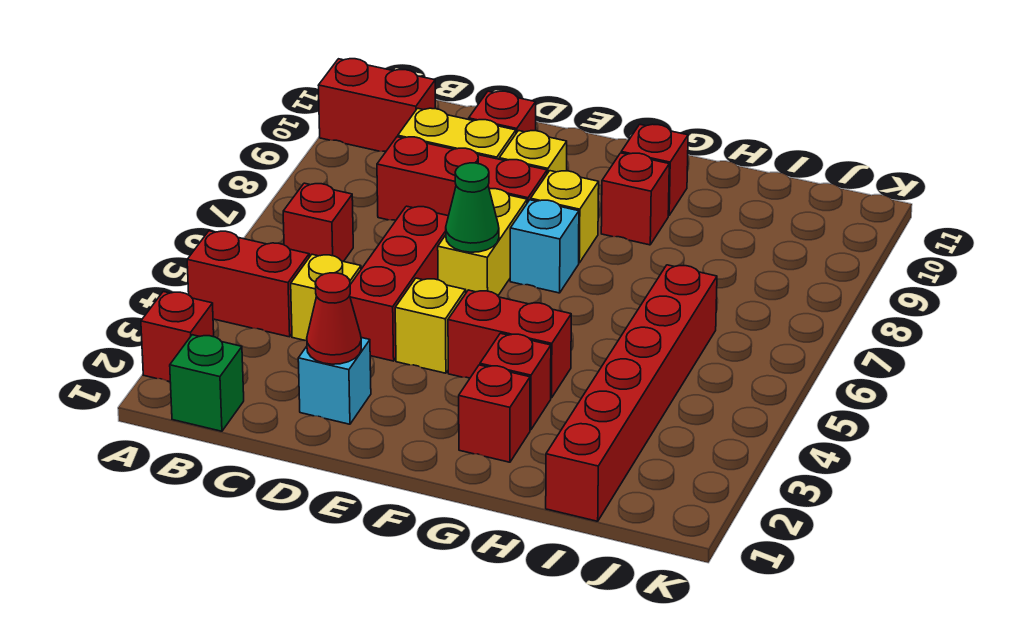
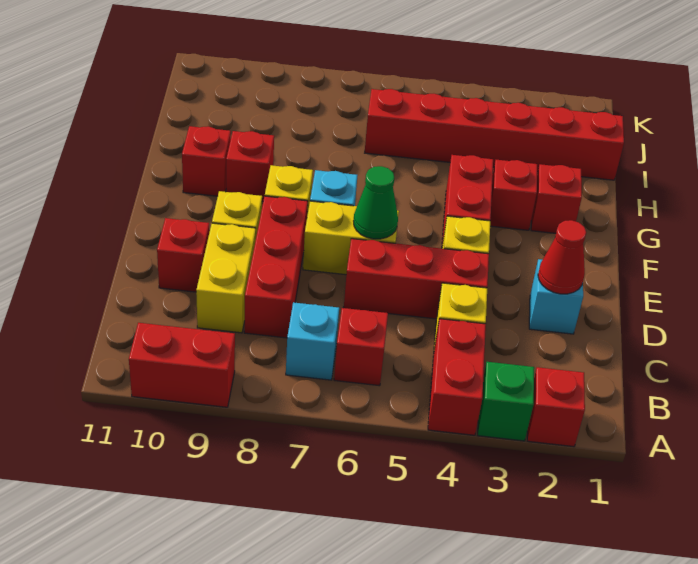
red 1x2 brick [318,59,435,151] -> red 1x2 brick turned to [129,323,235,407]
green 1x1 brick [170,335,244,431] -> green 1x1 brick moved to [478,362,534,441]
none -> cyan 1x1 brick [286,302,339,380]

